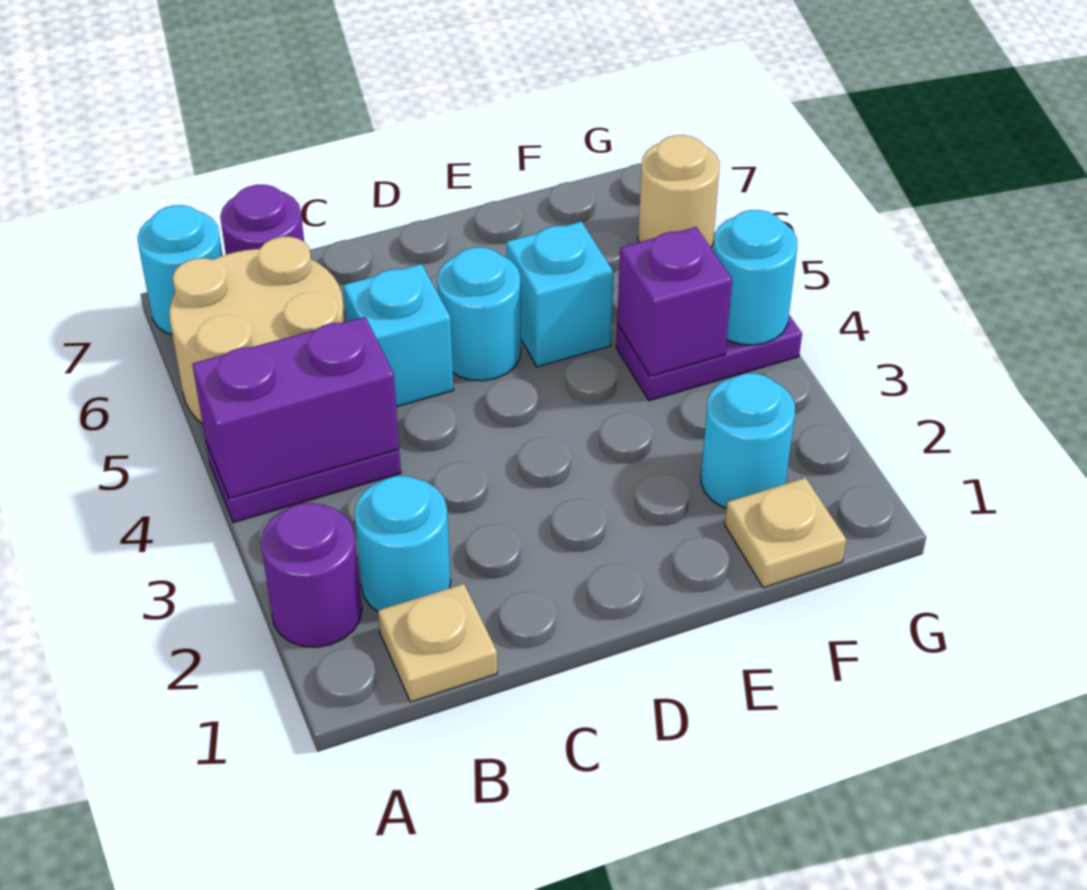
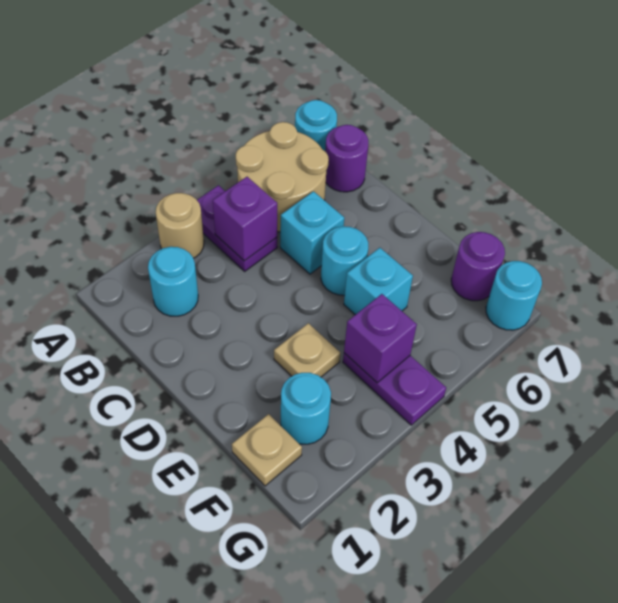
purple 1x1 round brick [261,503,362,647] -> purple 1x1 round brick moved to [451,232,505,301]
purple 1x2 brick [192,317,399,499] -> purple 1x1 brick [213,177,277,261]
tan 1x1 plate [378,584,497,702] -> tan 1x1 plate moved to [274,323,340,377]
cyan 1x1 round brick [713,210,797,345] -> cyan 1x1 round brick moved to [486,261,542,330]
tan 1x1 round brick [638,135,720,247] -> tan 1x1 round brick moved to [156,193,204,258]

